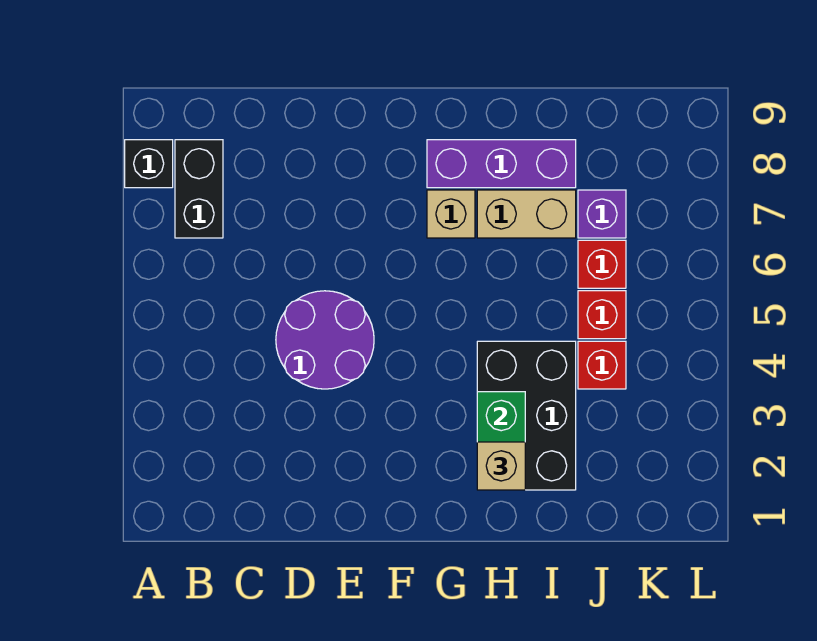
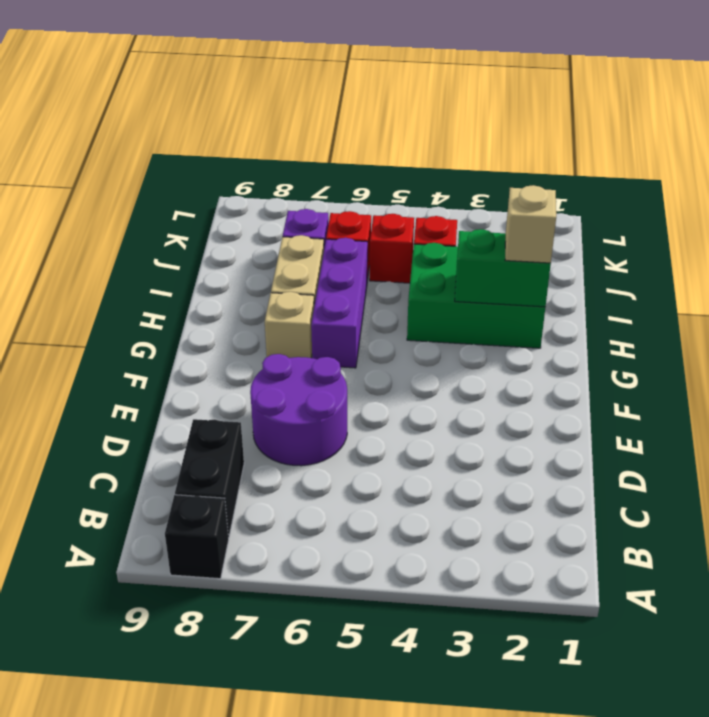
black 1x2 brick [175,140,223,238] -> black 1x2 brick turned to [175,419,244,538]
purple 2x2 round brick [276,291,374,389] -> purple 2x2 round brick moved to [250,354,347,466]
purple 1x3 brick [427,140,576,188] -> purple 1x3 brick moved to [311,238,368,368]
black 2x3 brick [477,341,576,490] -> green 2x3 brick [407,243,545,348]

